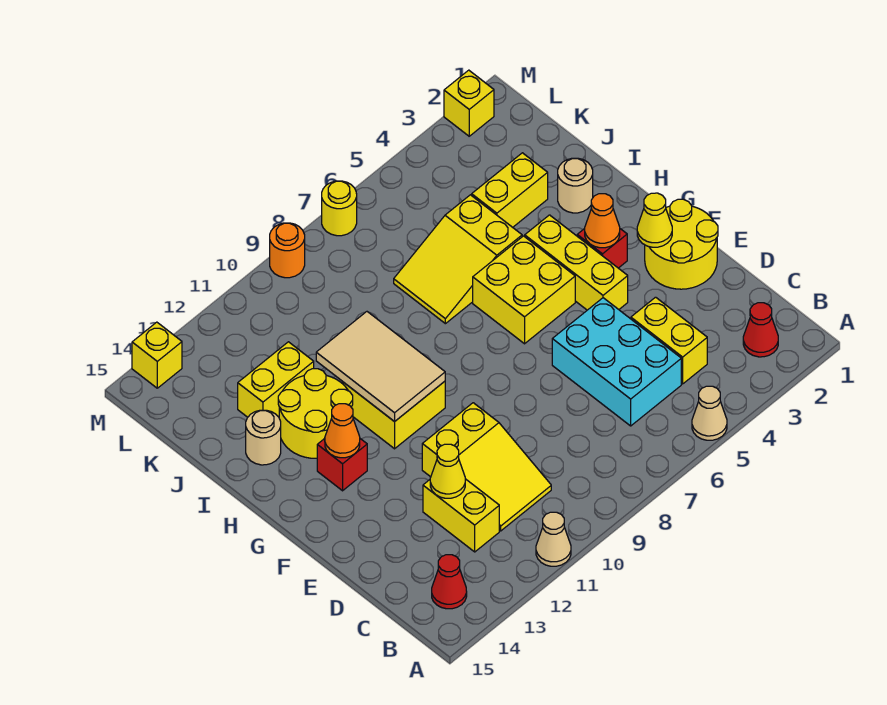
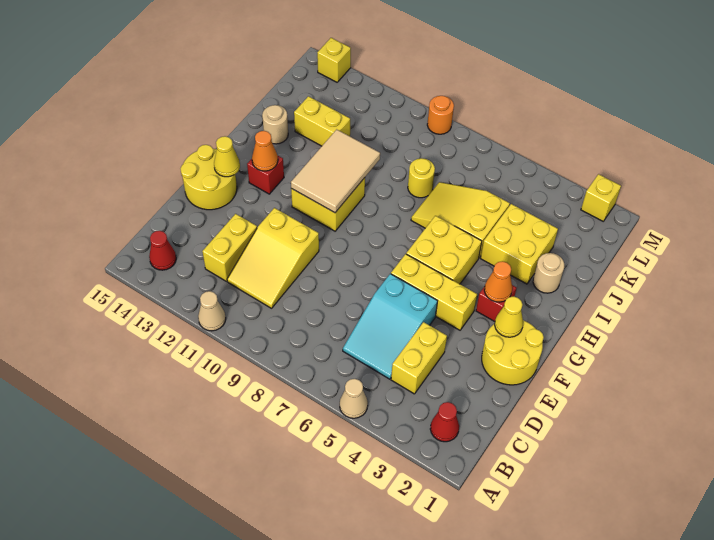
cyan 2x3 brick [552,298,681,426] -> cyan 2x3 slope [343,274,437,379]
yellow 1x1 cone [430,444,465,498] -> yellow 1x1 cone moved to [214,136,240,177]
yellow 1x3 brick [525,215,628,310] -> yellow 1x3 brick turned to [391,254,477,330]
yellow 2x2 round brick [278,369,353,458] -> yellow 2x2 round brick moved to [180,145,237,210]
yellow 1x2 brick [472,153,548,227] -> yellow 2x2 brick [481,204,558,284]
yellow 1x1 round brick [322,181,357,236] -> yellow 1x1 round brick moved to [408,158,435,198]

